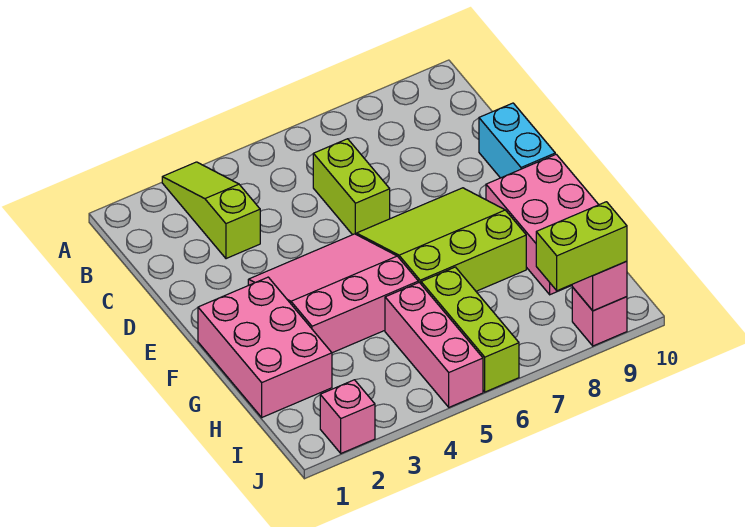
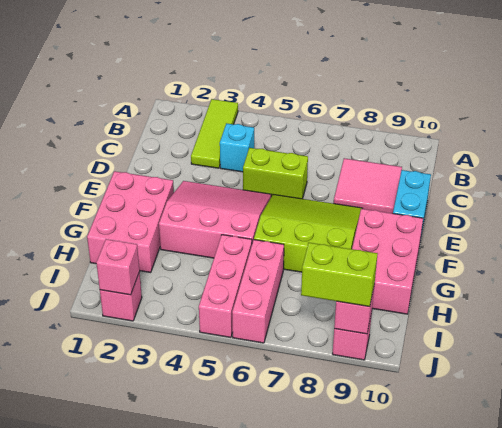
lime 1x3 slope [162,162,260,259] -> lime 1x3 tile [191,99,238,168]
none -> cyan 1x1 brick [220,123,254,172]
lime 1x2 brick [313,139,390,235] -> lime 1x2 brick turned to [243,148,308,199]
none -> pink 2x2 tile [334,158,402,213]
lime 1x3 brick [421,267,519,392] -> pink 1x3 brick [232,240,284,343]
none -> pink 1x1 brick [96,239,139,295]

